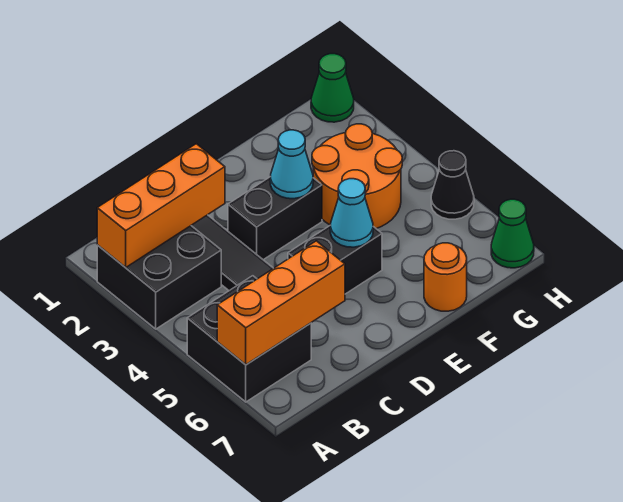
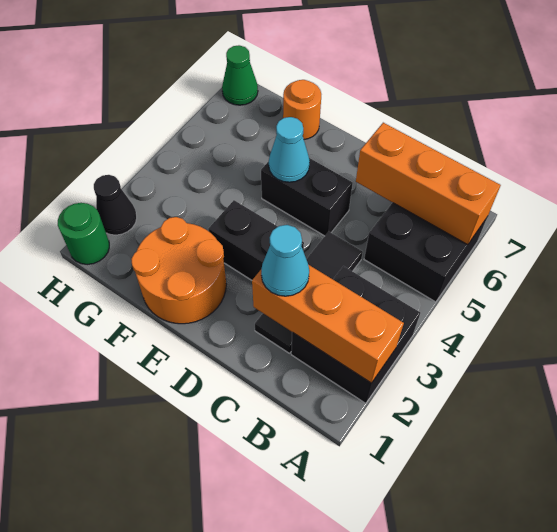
cyan 1x1 cone [270,130,313,199] -> cyan 1x1 cone moved to [261,225,309,296]
orange 2x2 round brick [312,124,402,229] -> orange 2x2 round brick moved to [131,217,226,324]
green 1x1 cone [311,54,354,122] -> green 1x1 round brick [58,203,109,265]
black 1x1 cone [431,151,474,219] -> black 1x1 cone moved to [94,175,137,235]

